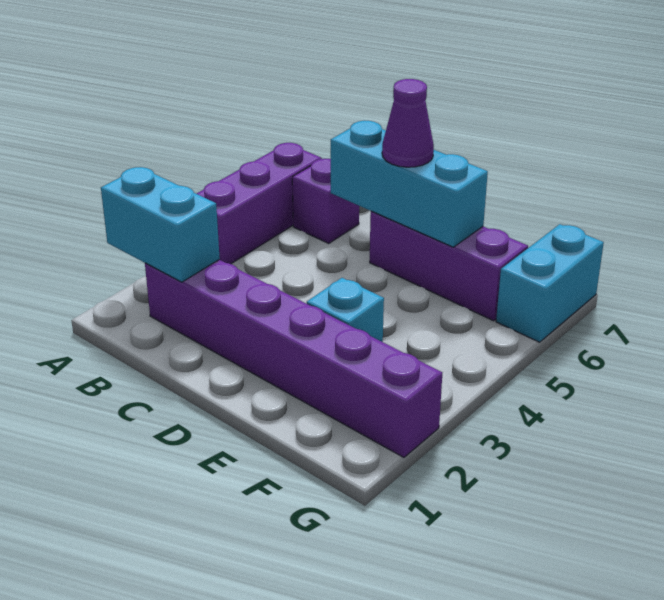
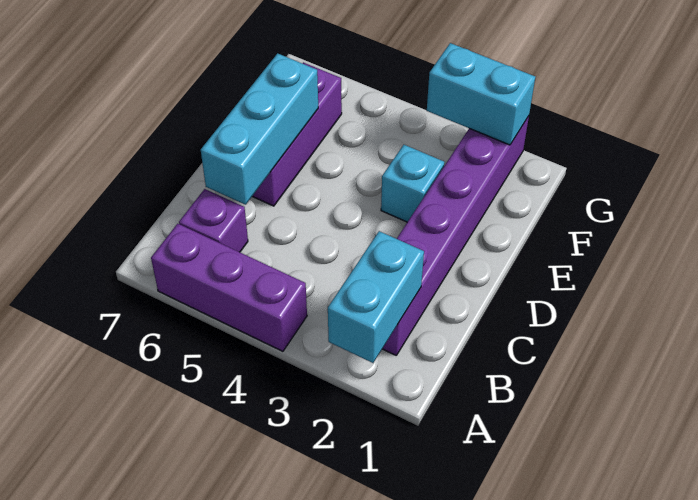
purple 1x1 cone [382,79,434,167] -> none
cyan 1x2 brick [496,224,604,342] -> cyan 1x2 brick moved to [427,43,535,145]

